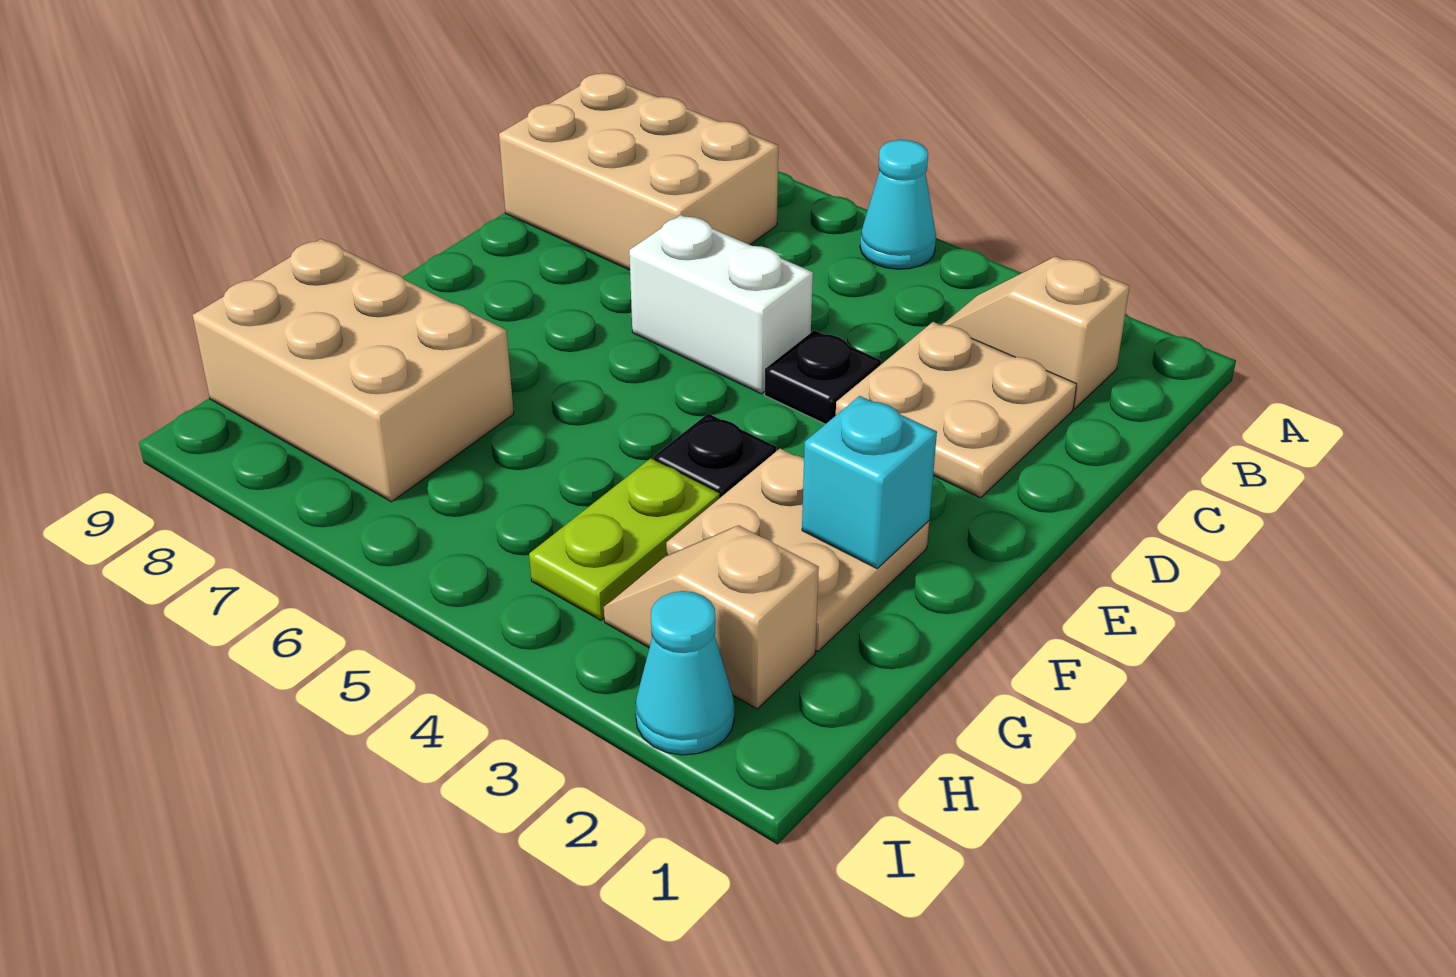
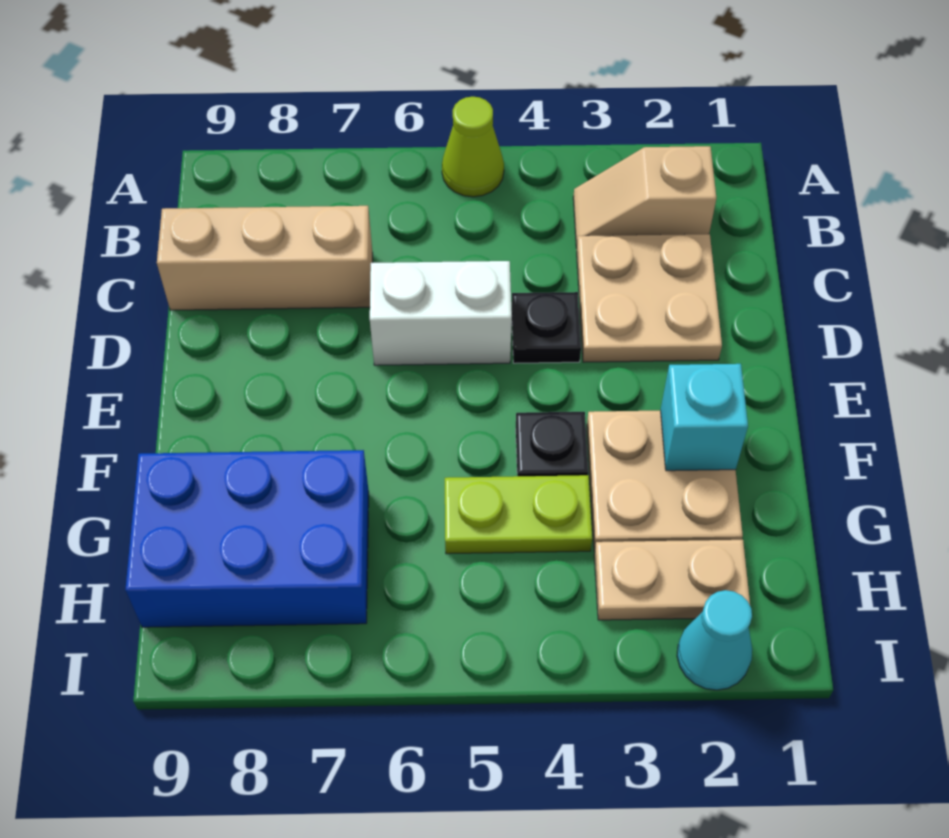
cyan 1x1 cone [860,140,936,269] -> lime 1x1 cone [442,97,504,197]
tan 2x3 brick [499,73,778,270] -> tan 1x3 brick [157,206,373,310]
lime 1x2 plate [529,458,720,620] -> lime 1x2 plate turned to [445,475,592,554]
tan 2x3 brick [193,239,514,502] -> blue 2x3 brick [125,450,369,627]
tan 1x2 slope [604,525,819,709] -> tan 1x2 plate [594,540,750,620]

